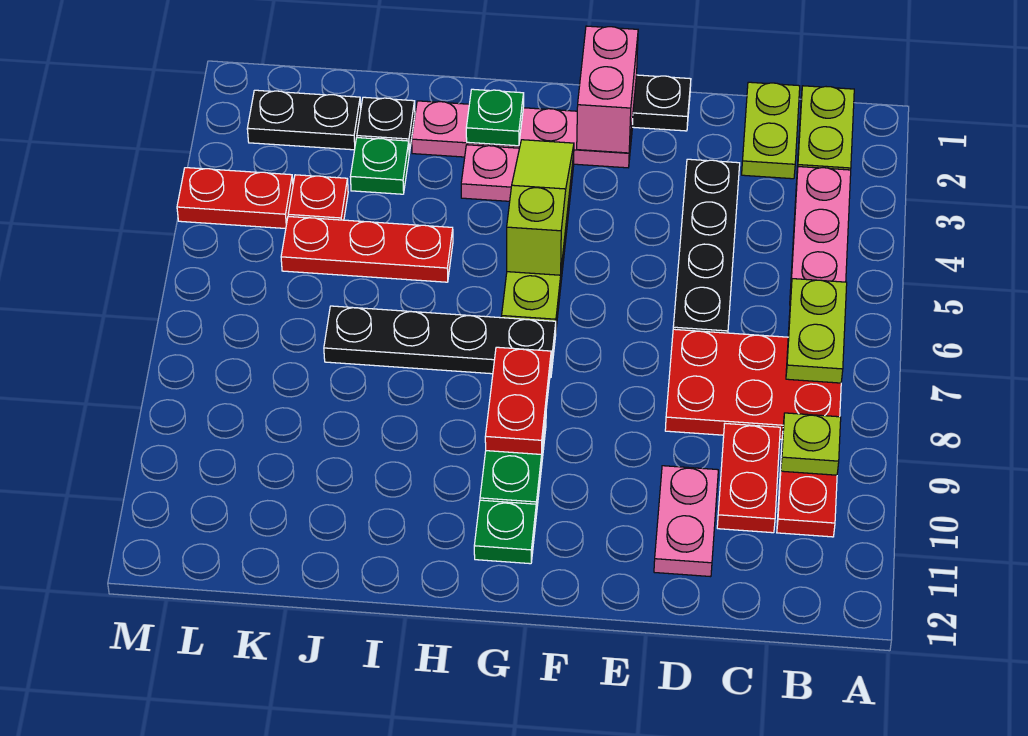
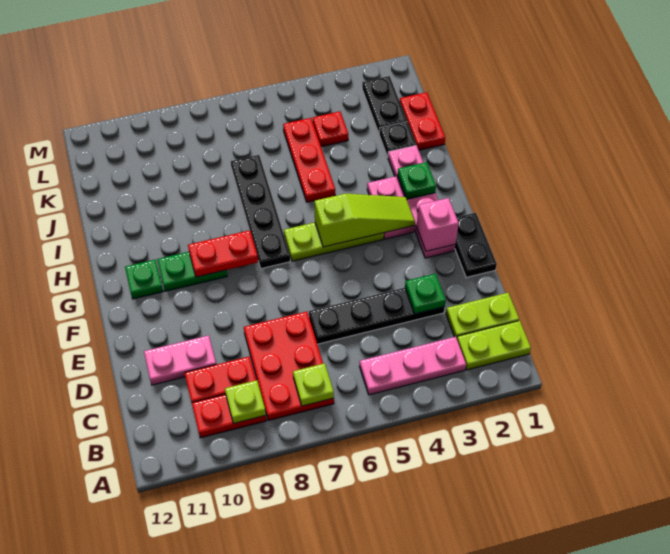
lime 1x2 plate [786,279,847,383] -> lime 1x1 plate [293,363,334,406]
pink 1x2 brick [577,26,638,153] -> pink 1x1 brick [417,198,459,251]
green 1x1 plate [351,138,409,194] -> green 1x1 plate moved to [405,274,446,314]
red 1x2 plate [177,168,293,229] -> red 1x2 plate moved to [400,92,445,150]

